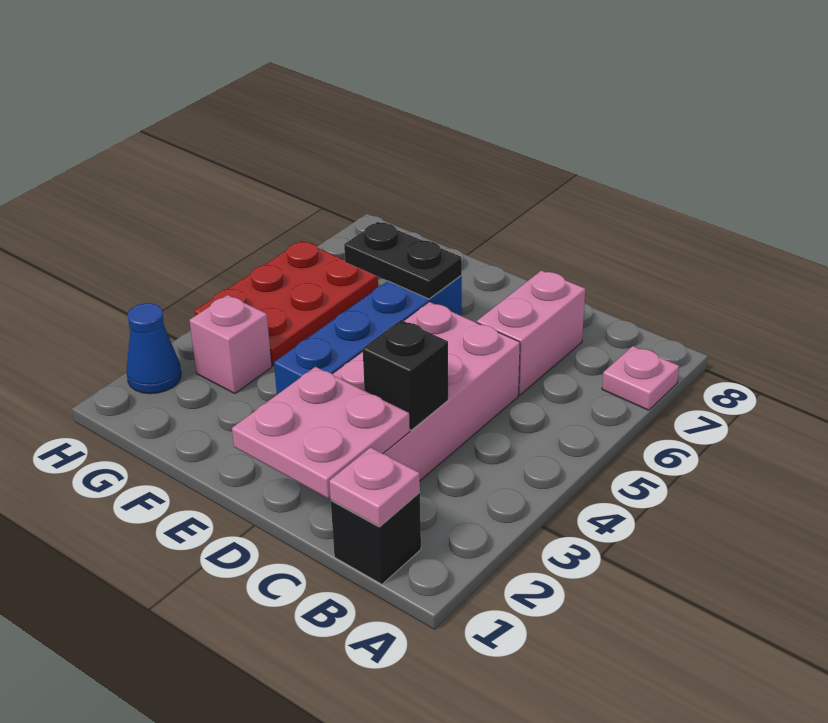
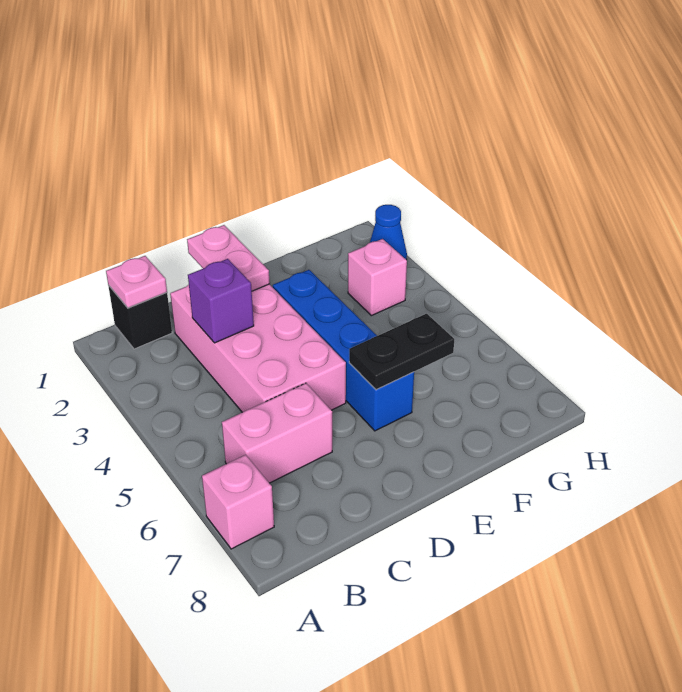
pink 1x1 plate [602,346,679,410] -> pink 1x1 brick [202,455,274,549]
pink 2x2 plate [232,367,410,498] -> pink 1x2 plate [187,225,270,291]
black 1x1 brick [363,320,448,430] -> purple 1x1 brick [188,259,254,343]
pink 1x2 brick [477,270,585,395] -> pink 1x2 brick turned to [222,383,332,483]
red 2x3 plate [194,241,378,366] -> none

